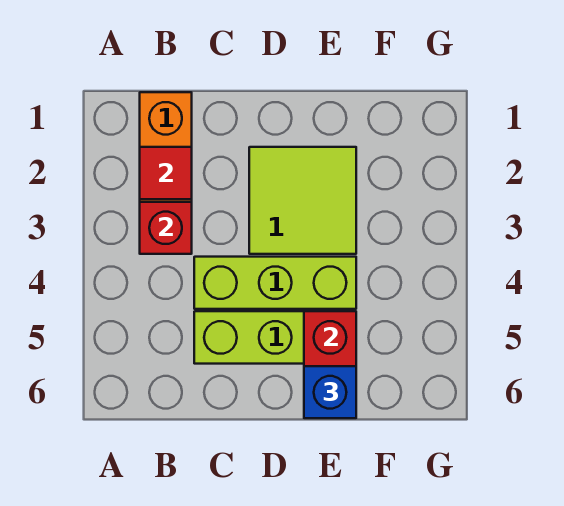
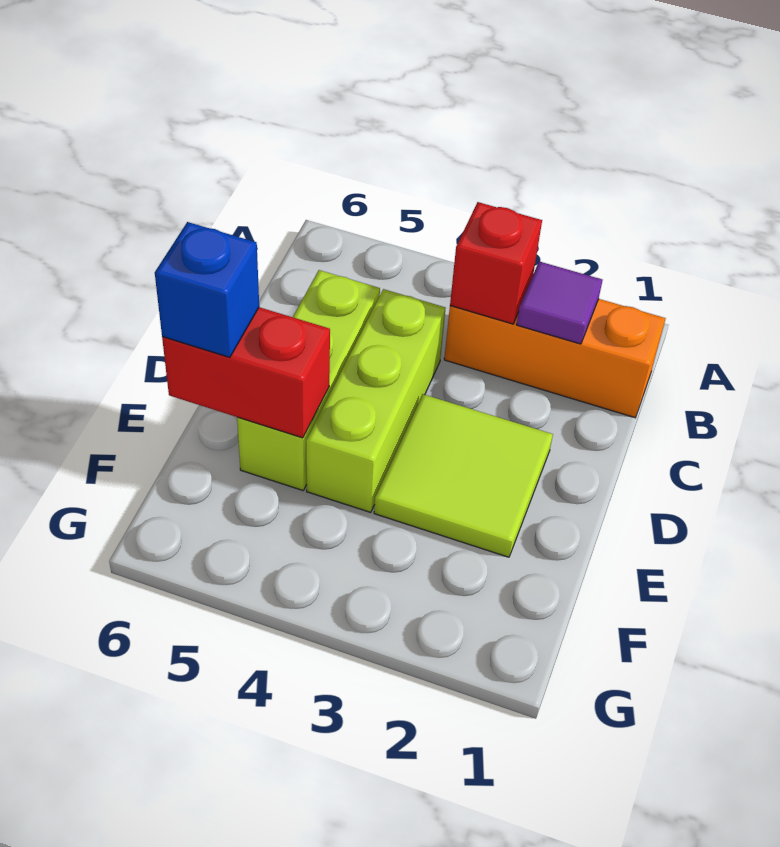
red 1x1 tile [140,147,192,199] -> purple 1x1 tile [517,261,602,344]

